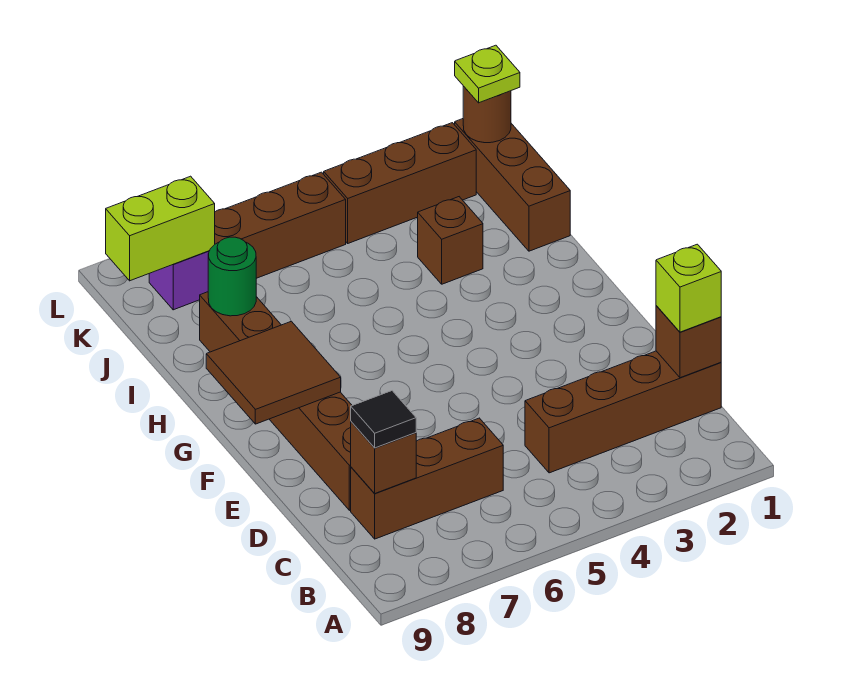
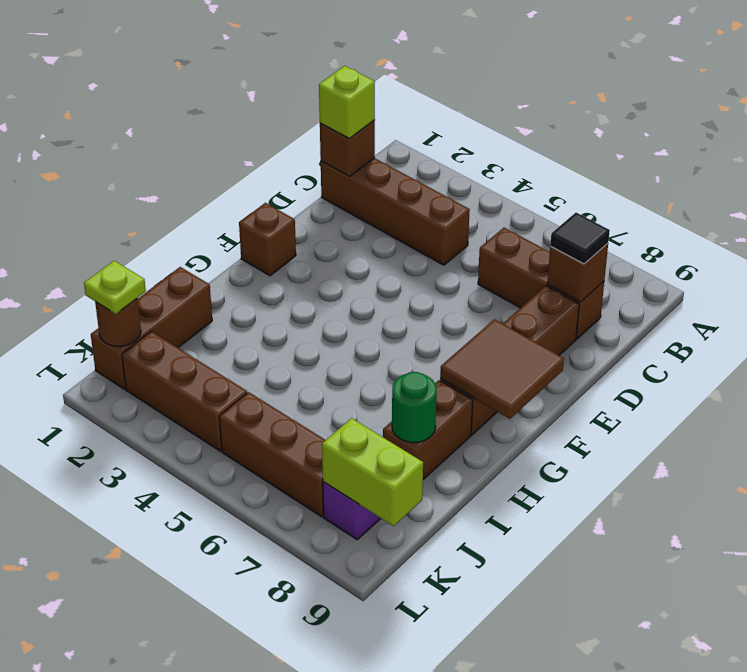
brown 1x1 brick [418,197,483,284] -> brown 1x1 brick moved to [239,203,296,276]

